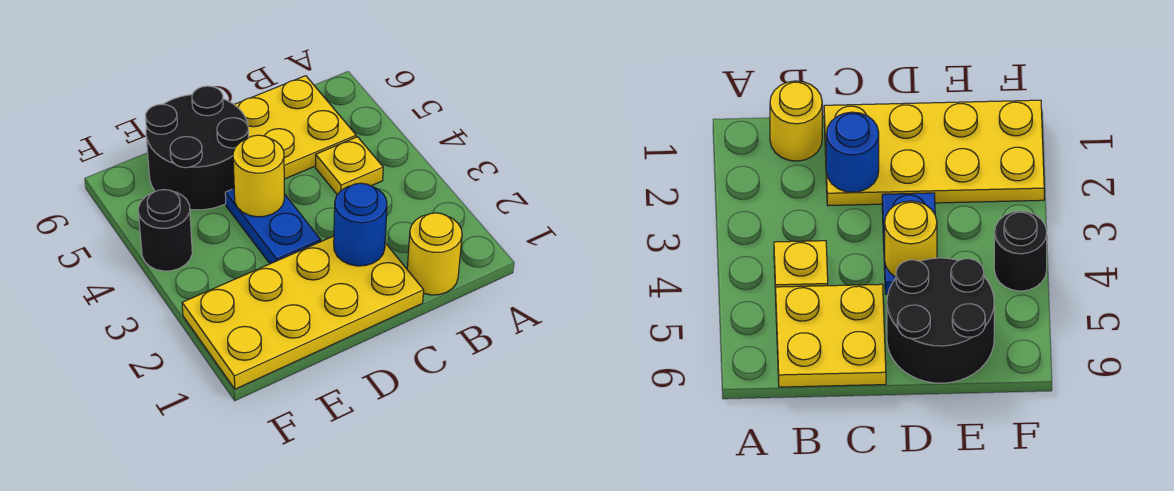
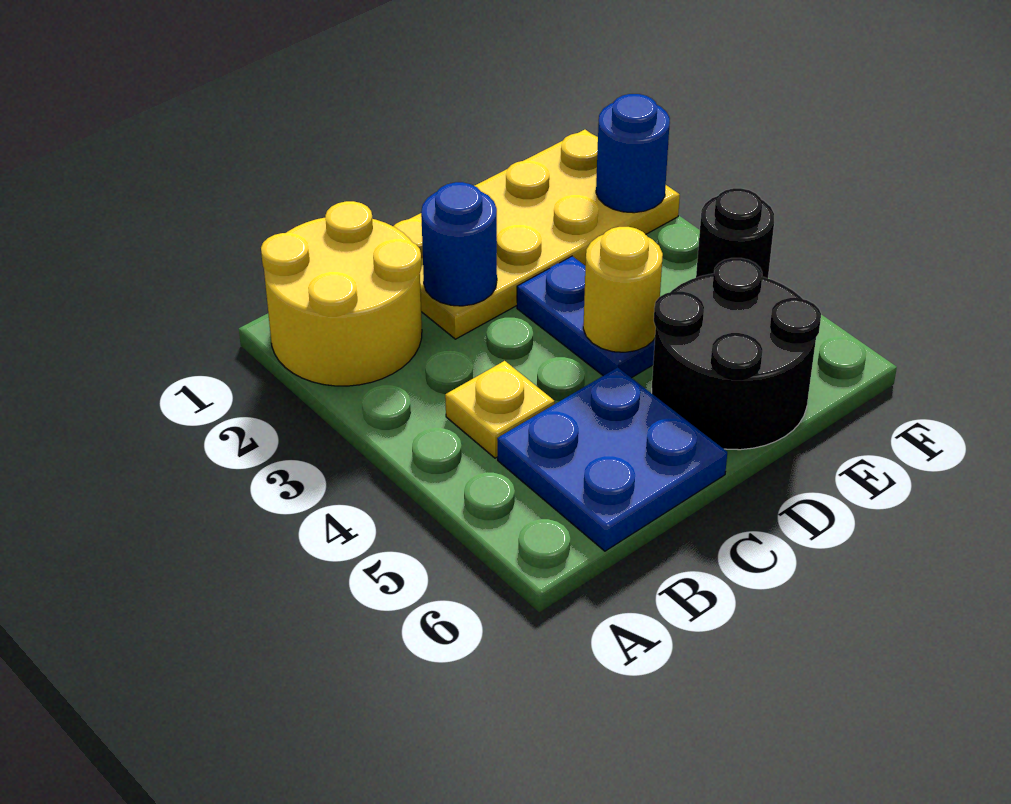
yellow 1x1 round brick [407,213,462,295] -> yellow 2x2 round brick [261,201,422,386]
yellow 2x2 plate [234,76,356,179] -> blue 2x2 plate [497,367,727,551]
none -> blue 1x1 round brick [596,94,670,213]

